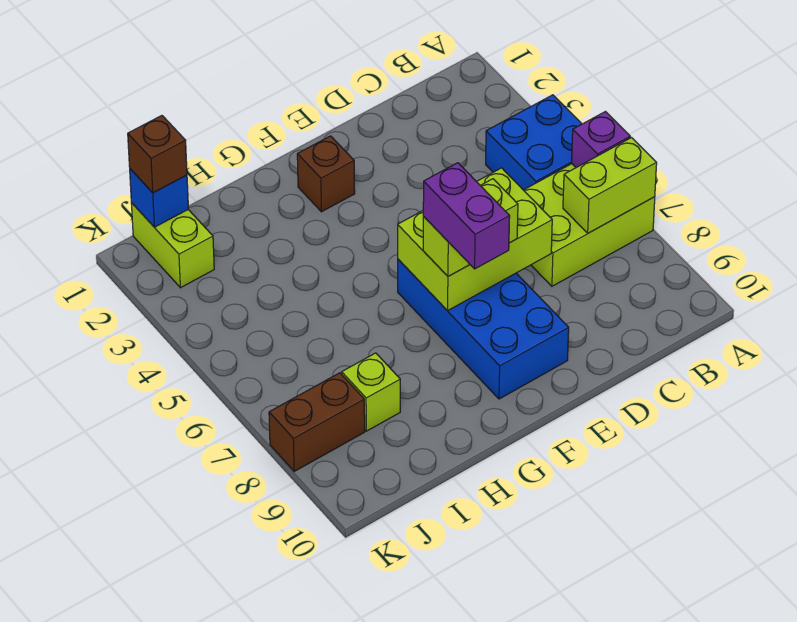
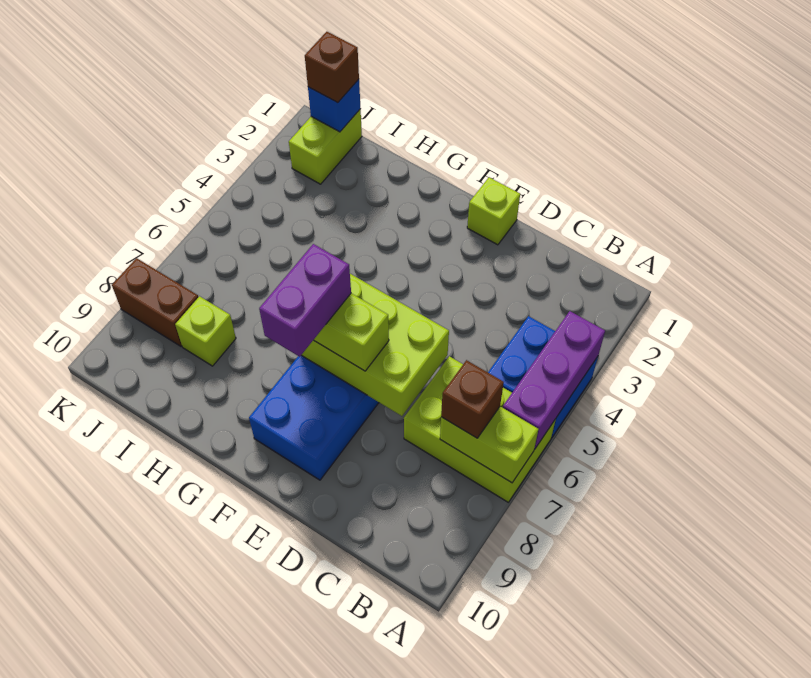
purple 1x1 brick [572,112,630,167] -> purple 1x3 brick [503,311,605,449]
none -> lime 1x1 brick [467,177,520,245]
brown 1x1 brick [297,136,355,212] -> brown 1x1 brick moved to [441,360,504,438]

